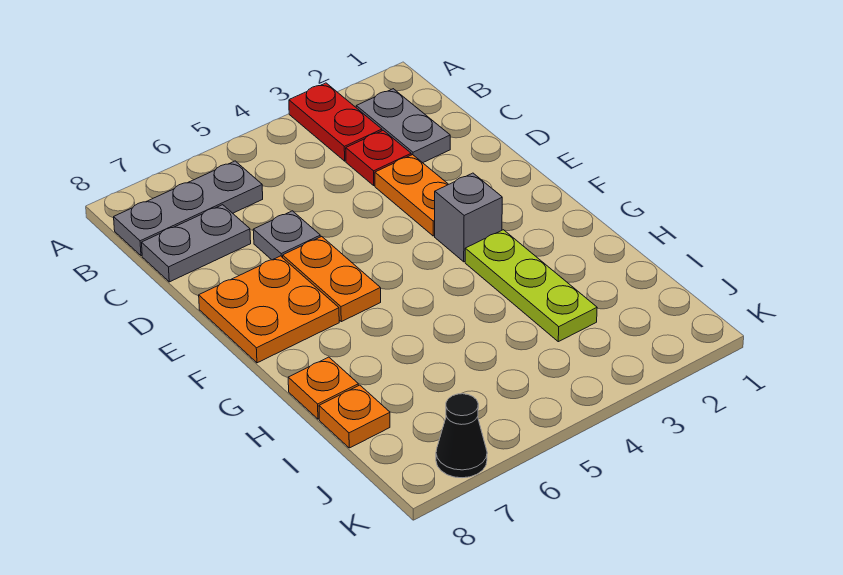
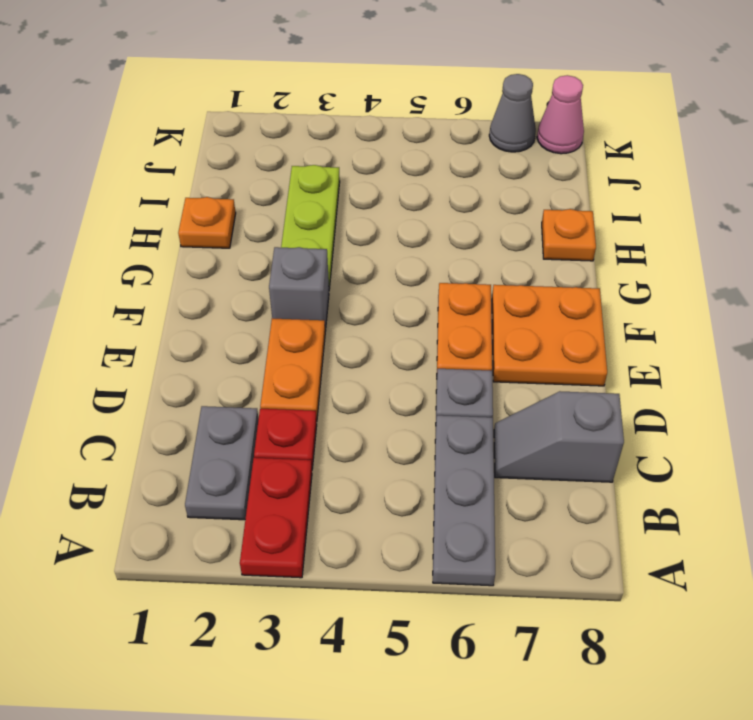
grey 1x3 plate [114,161,263,256] -> grey 1x3 plate turned to [433,415,495,586]
grey 1x2 plate [142,205,251,282] -> grey 1x2 slope [494,391,624,482]
orange 1x1 plate [319,385,390,448] -> orange 1x1 plate moved to [178,197,236,248]
black 1x1 cone [436,394,487,478] -> grey 1x1 cone [489,74,536,152]
none -> pink 1x1 cone [537,75,584,154]

